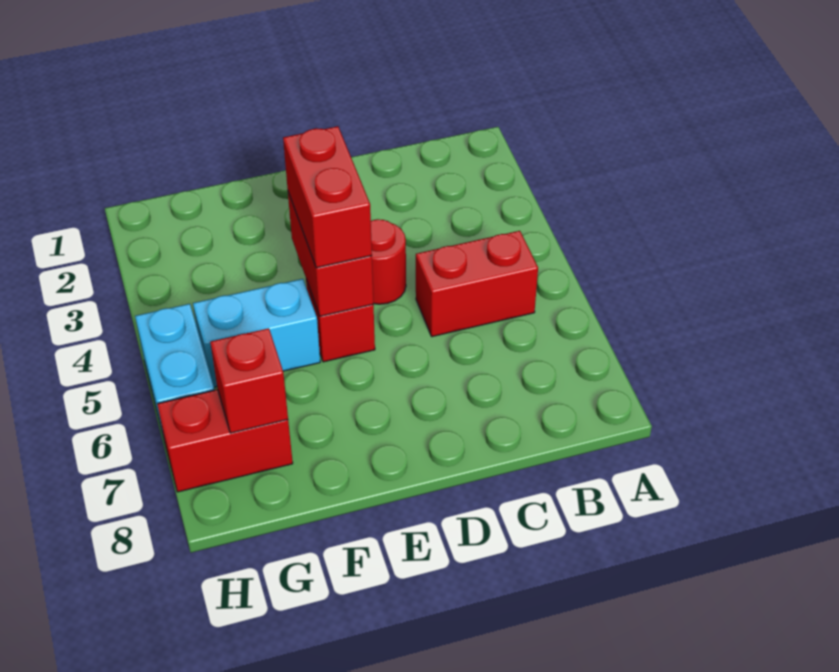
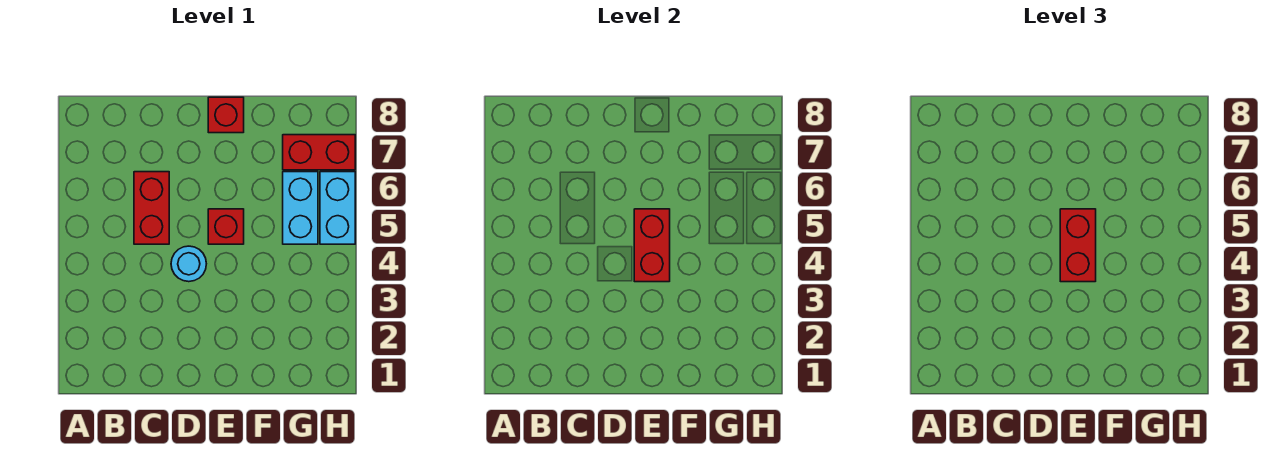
red 1x2 brick [416,231,538,337] -> red 1x2 brick turned to [134,172,169,244]
red 1x1 round brick [371,219,406,304] -> cyan 1x1 round brick [171,246,206,282]
cyan 1x2 brick [193,279,320,387] -> cyan 1x2 brick turned to [283,172,318,244]
red 1x1 brick [210,328,288,433] -> red 1x1 brick moved to [208,97,244,133]

